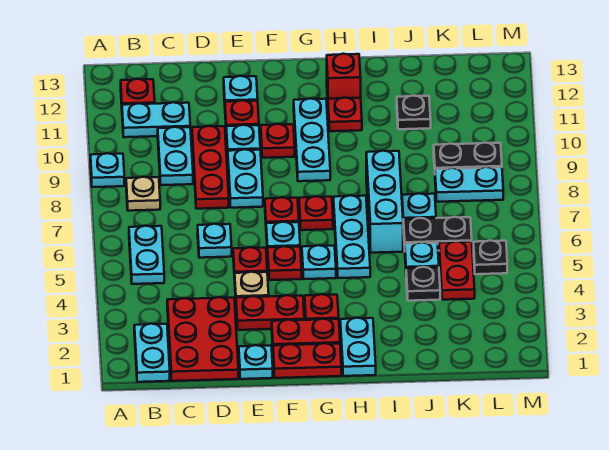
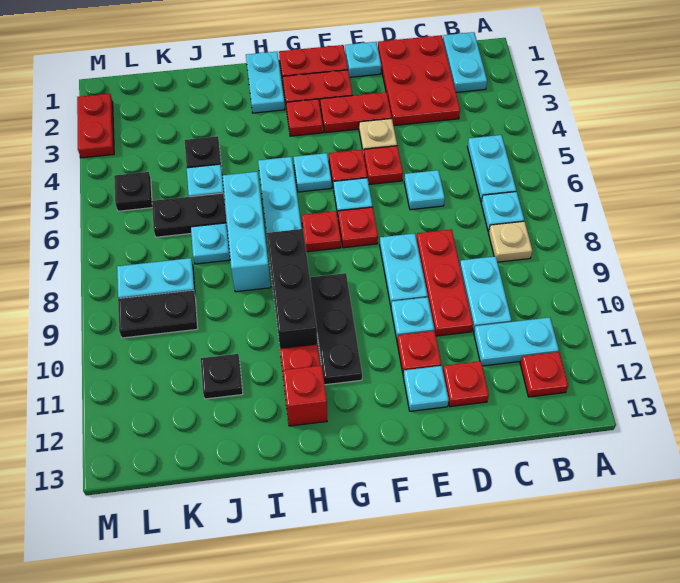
cyan 1x1 plate [91,153,124,187] -> cyan 1x1 plate moved to [481,192,524,232]
red 1x1 plate [261,124,295,158] -> red 1x1 plate moved to [443,361,489,407]
cyan 1x3 plate [294,98,330,181] -> black 1x3 plate [310,273,362,385]
none -> black 1x3 brick [267,229,317,349]
red 1x2 plate [439,241,475,300] -> red 1x2 plate moved to [77,94,114,158]

